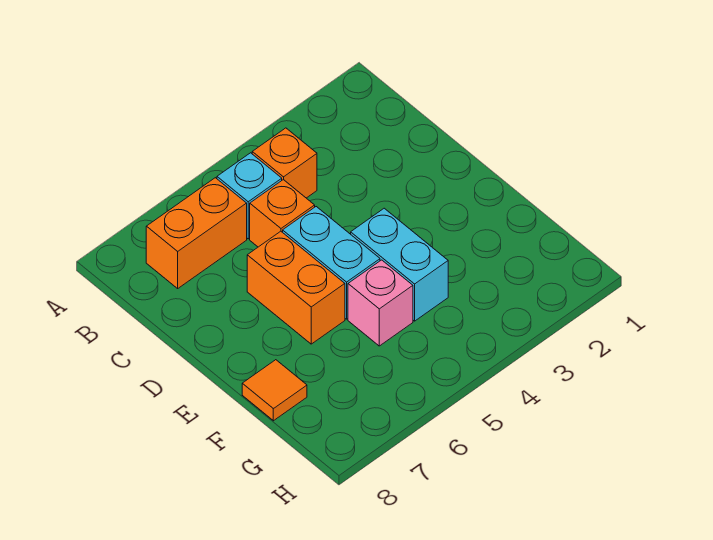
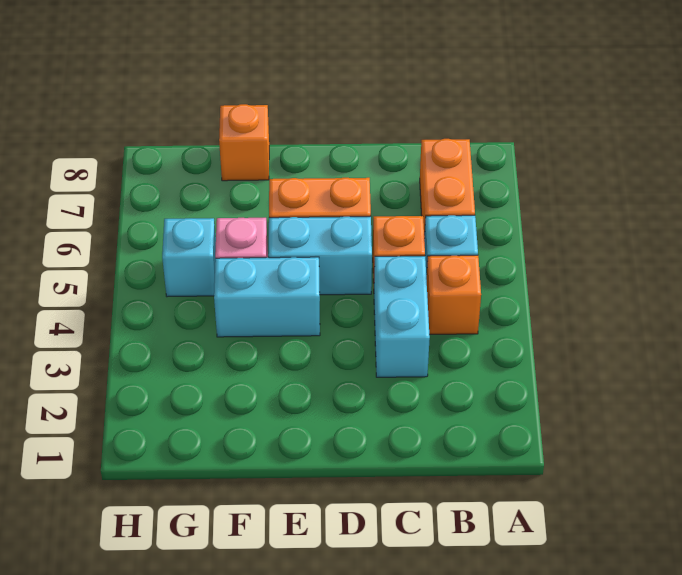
none -> cyan 1x2 brick [374,256,430,377]
orange 1x1 tile [242,360,307,421] -> orange 1x1 brick [219,104,269,181]
none -> cyan 1x1 brick [162,218,216,297]

